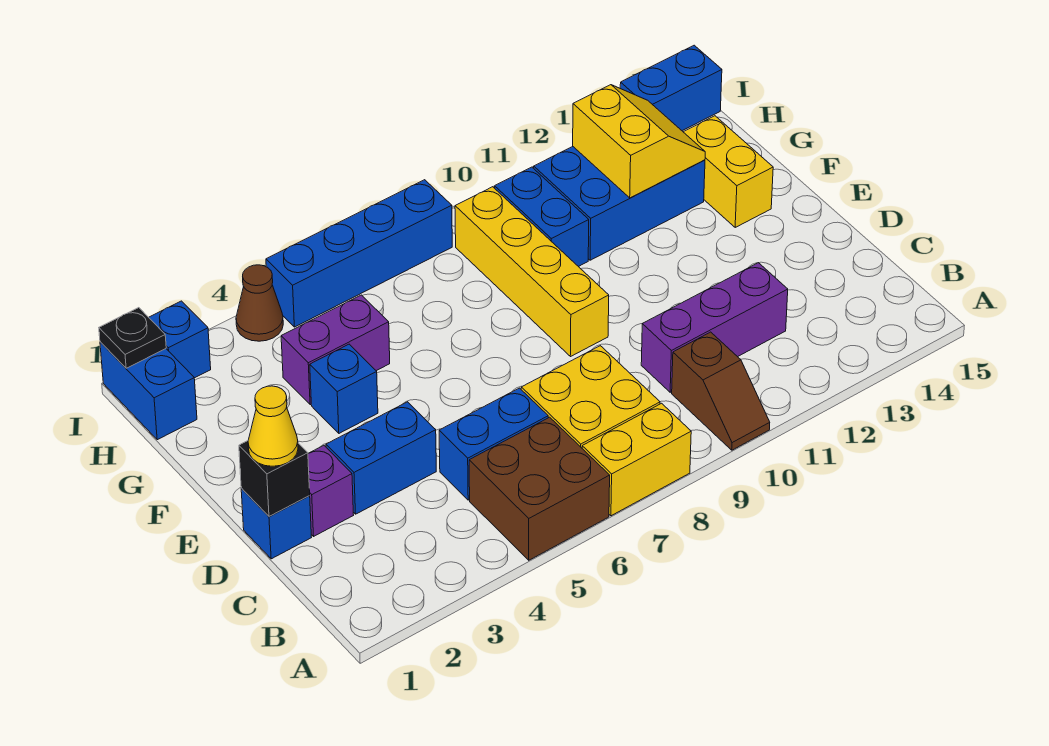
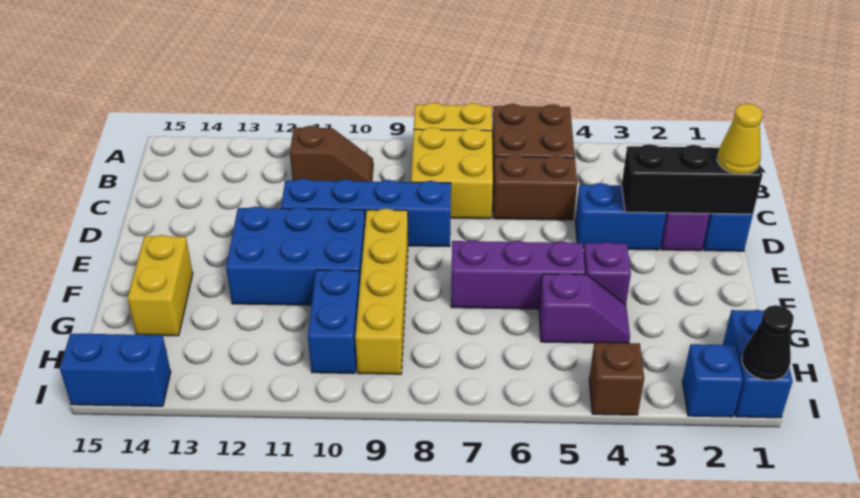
brown 1x2 slope [672,332,770,450] -> brown 1x2 slope turned to [290,126,373,182]
blue 1x2 brick [439,388,548,500] -> brown 1x2 brick [493,155,577,220]
purple 1x3 brick [641,263,788,392] -> purple 1x3 brick moved to [451,240,585,309]
black 1x1 brick [239,441,310,516] -> black 1x3 brick [622,144,762,214]
blue 1x1 brick [310,344,378,433] -> purple 1x1 brick [584,242,631,305]
purple 1x2 brick [281,295,390,405] -> purple 1x2 slope [539,273,630,343]
blue 2x3 brick [534,147,705,260] -> blue 2x3 brick moved to [226,207,365,305]
yellow 2x2 slope [573,85,705,198] -> none
black 1x1 plate [99,308,166,368] -> black 1x1 cone [742,305,794,380]
brown 1x1 cone [236,265,283,341] -> brown 1x1 brick [589,343,644,415]
blue 1x4 brick [266,180,452,327] -> blue 1x4 brick moved to [281,179,451,247]

